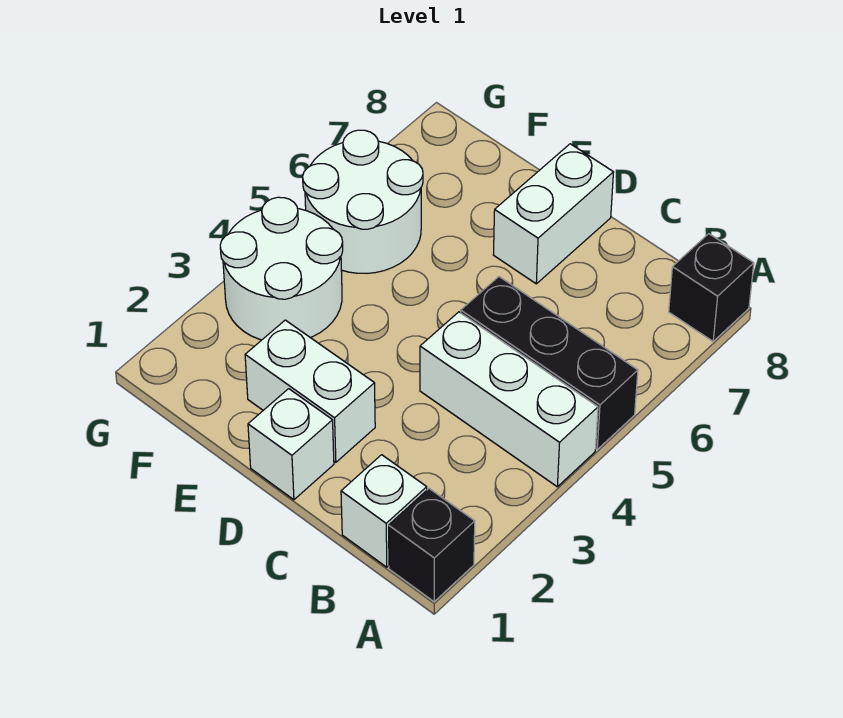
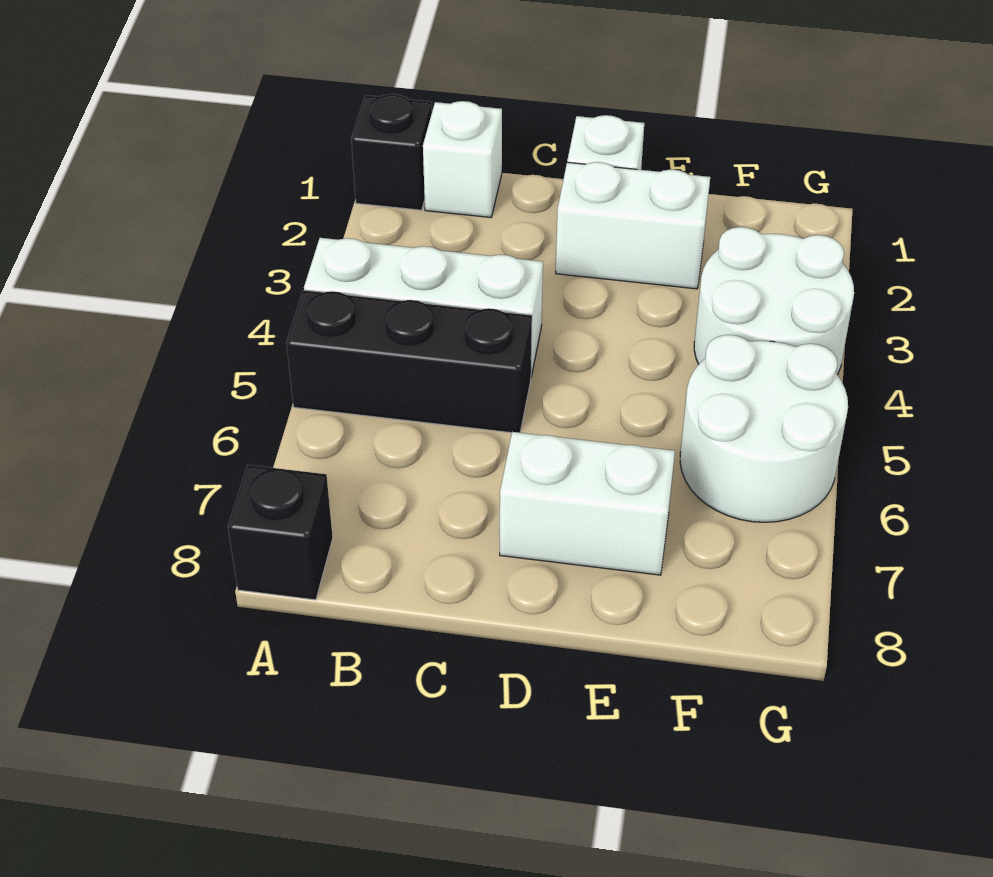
white 1x2 brick [493,144,613,284] -> white 1x2 brick turned to [500,432,675,575]

